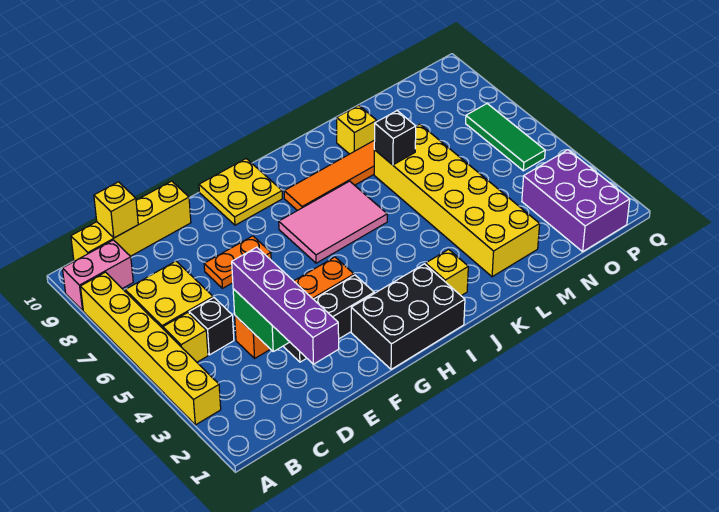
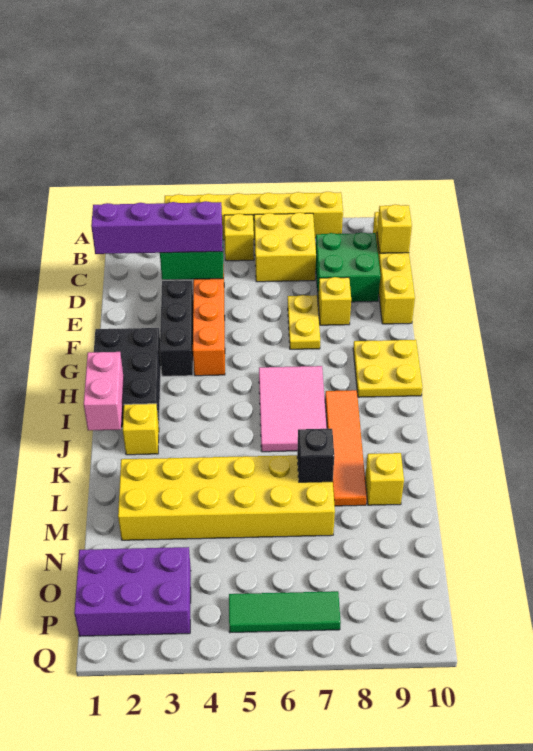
pink 1x2 brick [62,240,133,311] -> pink 1x2 brick moved to [84,352,124,430]
black 1x1 brick [189,298,234,355] -> none
none -> green 2x2 brick [316,232,380,302]
orange 1x2 plate [204,236,271,288] -> yellow 1x2 plate [288,295,320,349]
none -> yellow 1x1 brick [318,277,351,325]

